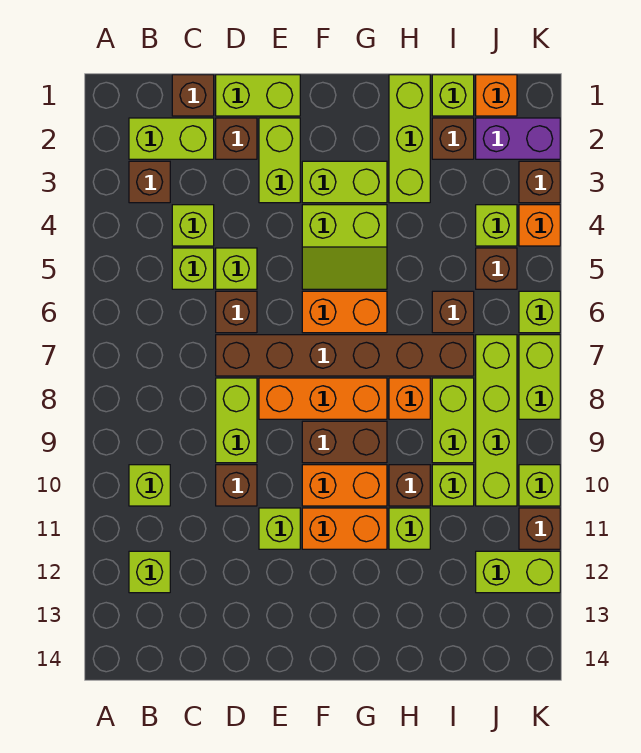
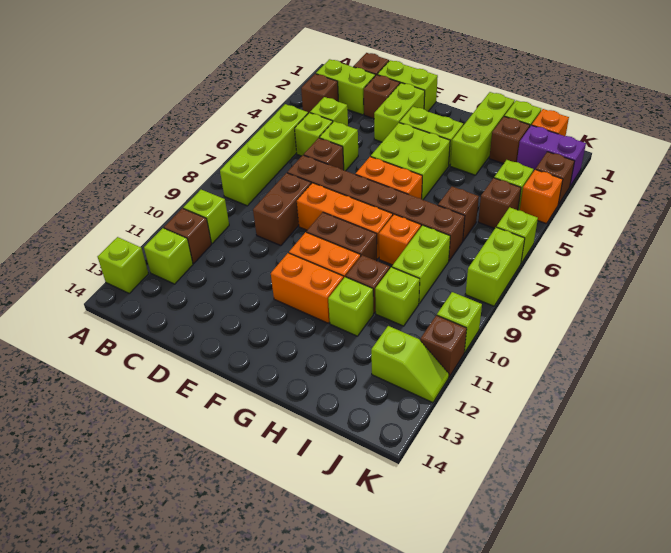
lime 1x2 brick [216,378,257,463] -> brown 1x2 brick [253,173,311,246]
brown 1x1 brick [216,465,257,506] -> brown 1x1 brick moved to [164,208,211,263]
lime 1x1 brick [259,508,300,549] -> lime 1x1 brick moved to [98,237,149,293]
lime 2x2 slope [302,205,387,289] -> lime 2x2 brick [371,123,450,200]
lime 1x4 brick [476,335,517,506] -> lime 1x4 brick moved to [220,104,308,206]
lime 1x2 brick [476,551,560,593] -> lime 1x2 slope [371,326,449,403]

